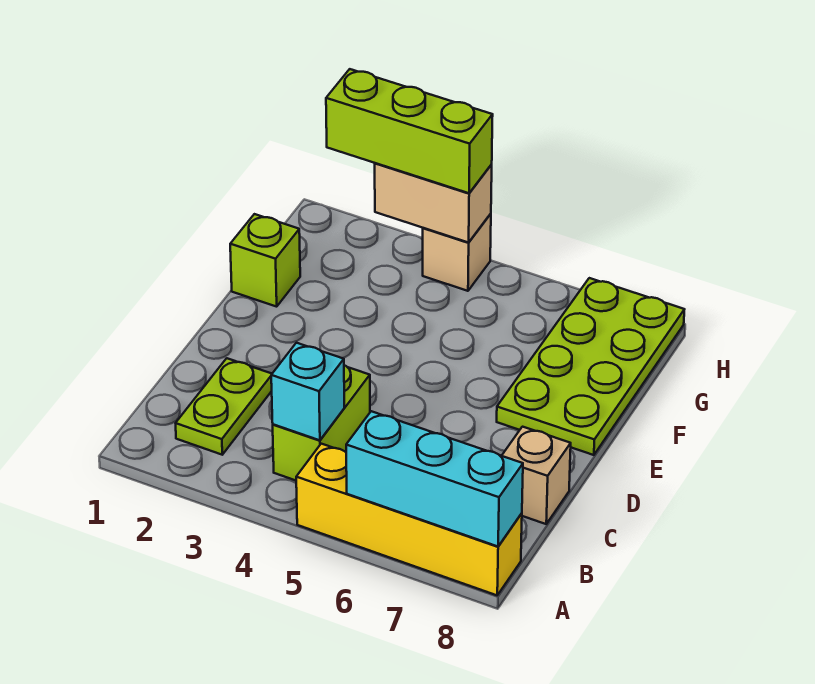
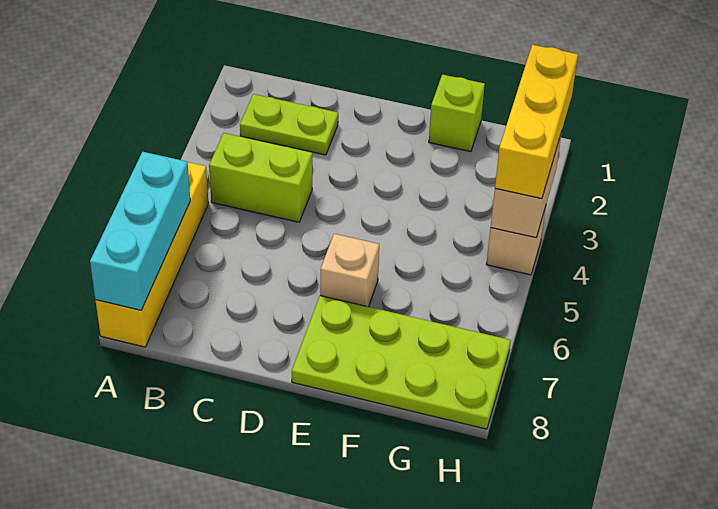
cyan 1x1 brick [271,343,344,440] -> none
tan 1x1 brick [502,427,571,524] -> tan 1x1 brick moved to [320,234,379,307]
lime 1x3 brick [326,69,493,193] -> yellow 1x3 brick [495,45,578,199]

